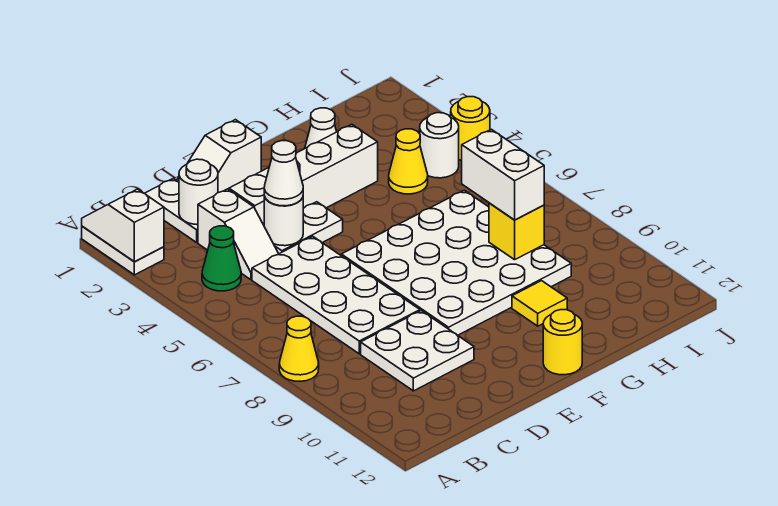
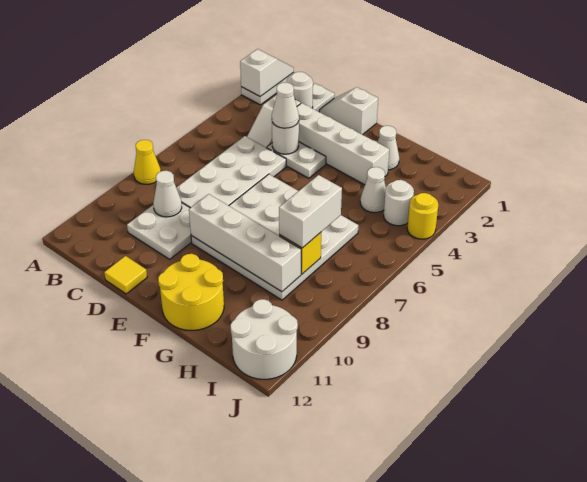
green 1x1 cone [202,226,241,291] -> none
none -> white 1x1 cone [153,171,182,217]
none -> white 1x4 brick [189,194,301,292]
yellow 1x1 round brick [543,310,582,375] -> yellow 2x2 round brick [158,254,224,330]
yellow 1x1 tile [512,281,567,326] -> yellow 1x1 tile moved to [104,256,147,294]
yellow 1x1 cone [389,129,428,194] -> white 1x1 cone [360,167,386,213]
none -> white 2x2 round brick [230,299,298,379]

